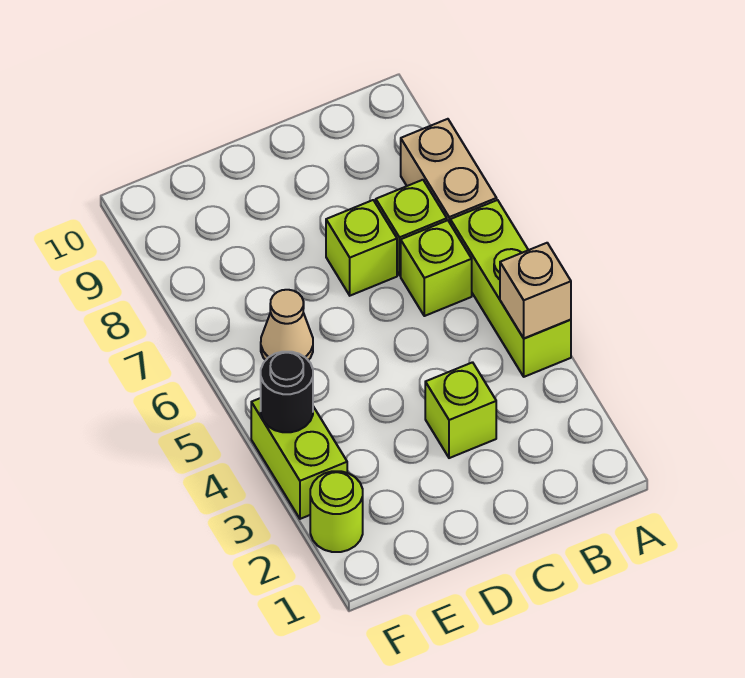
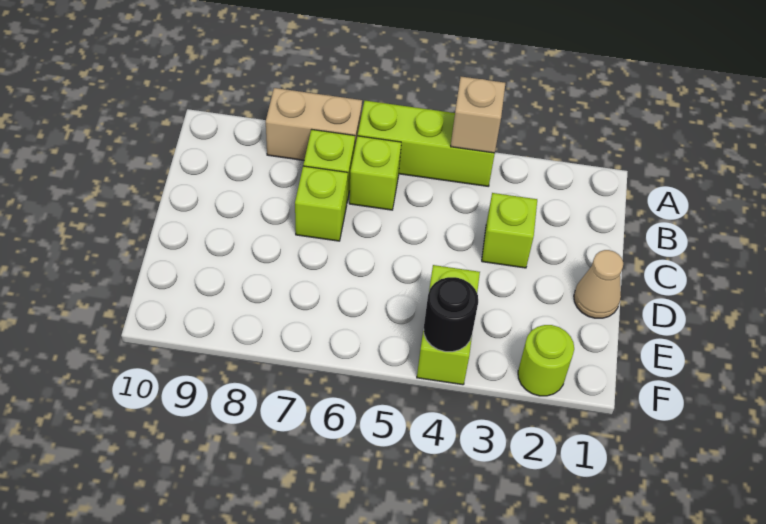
tan 1x1 cone [261,290,313,360] -> tan 1x1 cone moved to [574,250,623,318]
lime 1x2 brick [251,398,347,519] -> lime 1x2 brick turned to [417,265,480,385]

